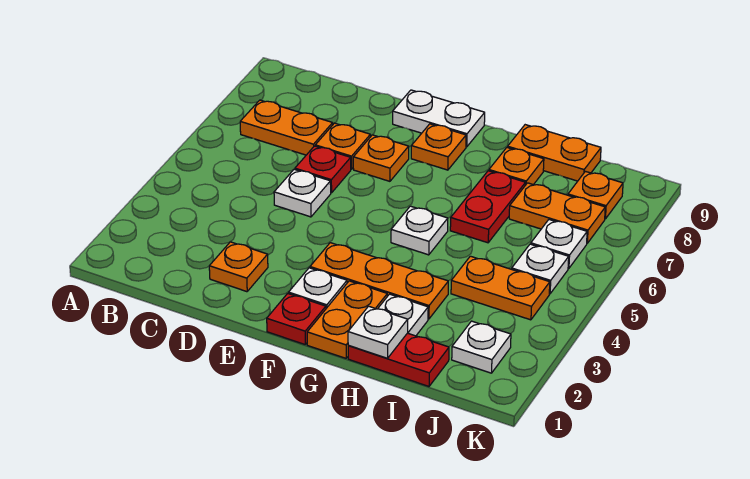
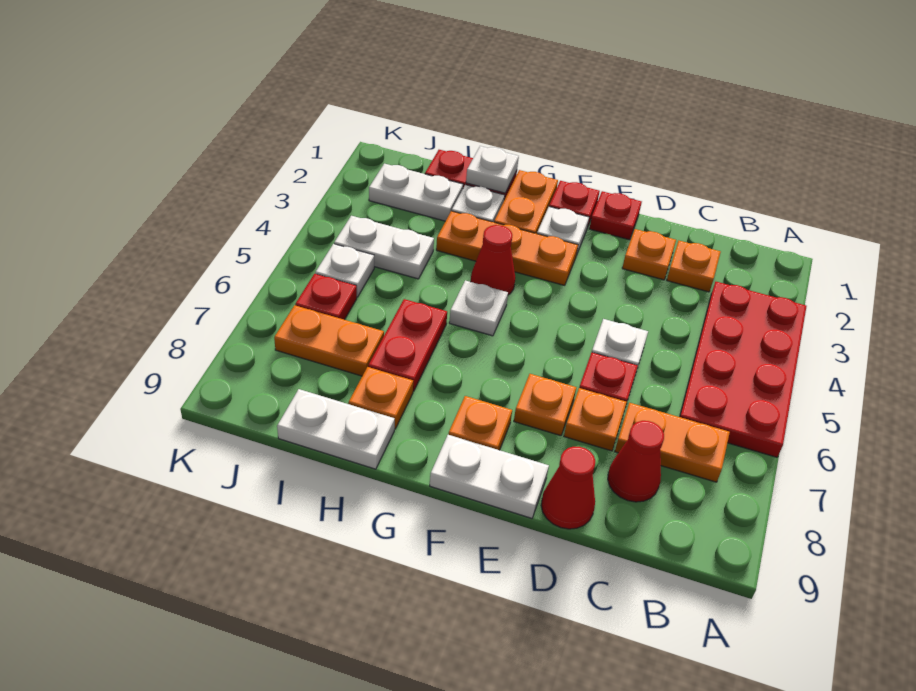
none -> red 2x4 plate [680,282,807,457]
none -> red 1x1 cone [608,421,664,502]
none -> red 1x1 cone [541,447,595,529]
none -> red 1x1 plate [589,191,642,240]
none -> red 1x1 cone [471,225,515,295]
orange 1x2 plate [508,125,601,181] -> white 1x2 plate [277,389,395,469]
orange 1x2 plate [451,256,550,320] -> white 1x2 plate [334,216,434,279]
white 1x1 plate [452,321,511,373] -> white 1x2 plate [369,164,463,221]
white 1x1 plate [531,220,587,268] -> red 1x1 plate [295,274,357,320]
orange 1x1 plate [568,171,623,219] -> orange 1x1 plate moved to [667,241,721,292]

